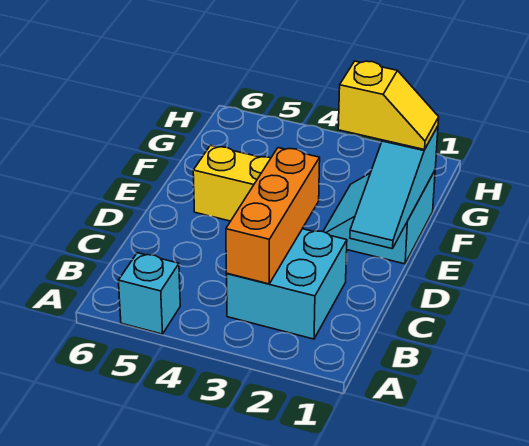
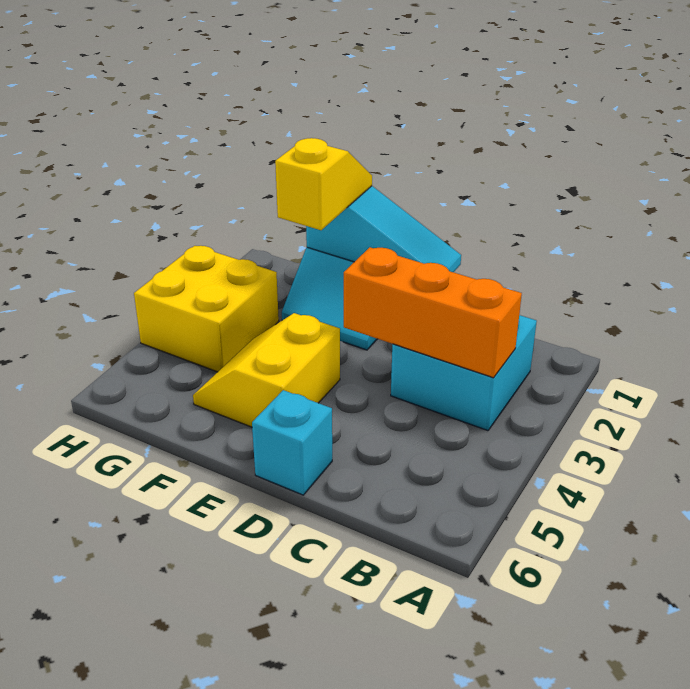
cyan 1x1 brick [118,253,180,334] -> cyan 1x1 brick moved to [252,390,332,495]
none -> yellow 2x2 brick [134,246,279,372]

